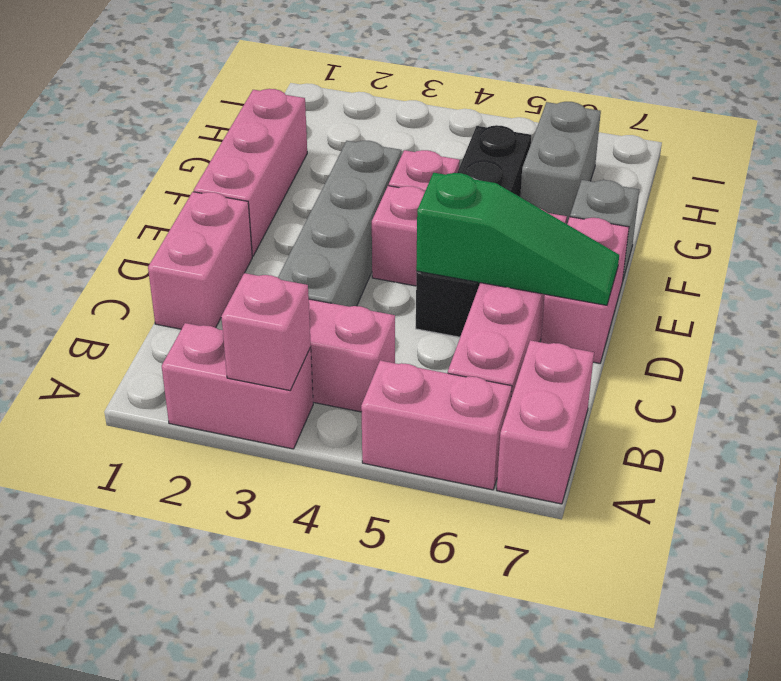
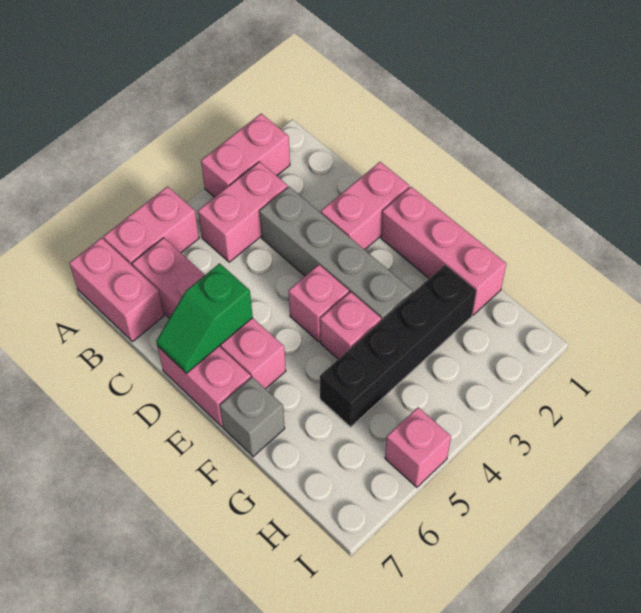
pink 1x1 brick [221,273,311,390] -> pink 1x1 brick moved to [385,407,451,487]
pink 1x2 brick [148,192,252,329] -> pink 1x2 brick turned to [321,162,409,250]
black 1x4 brick [416,125,531,337] -> black 1x4 brick turned to [320,265,477,427]
green 1x3 slope [416,173,619,305] -> green 1x2 slope [156,263,253,373]
grey 1x2 brick [520,102,601,224] -> none

